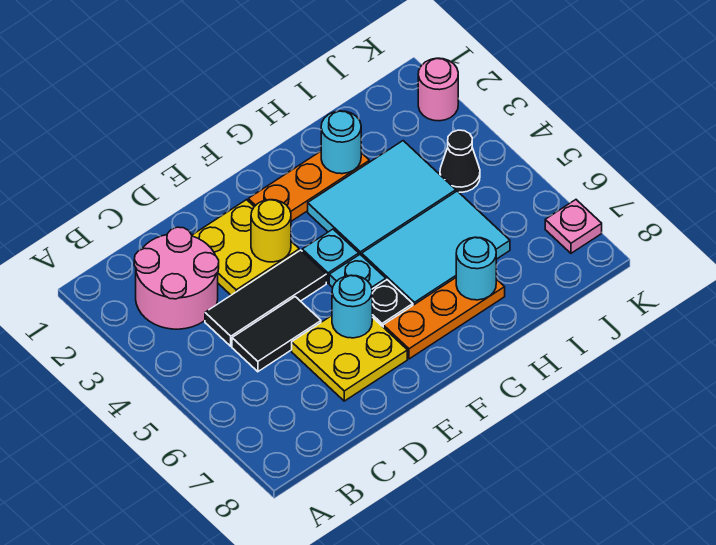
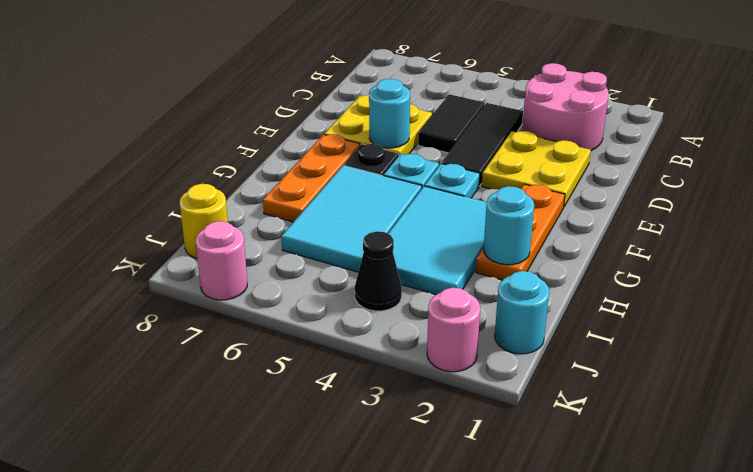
yellow 1x1 round brick [251,200,291,262] -> yellow 1x1 round brick moved to [180,184,228,258]
cyan 1x1 round brick [456,237,496,300] -> cyan 1x1 round brick moved to [495,271,549,354]
pink 1x1 plate [545,200,602,253] -> pink 1x1 round brick [196,221,247,300]

